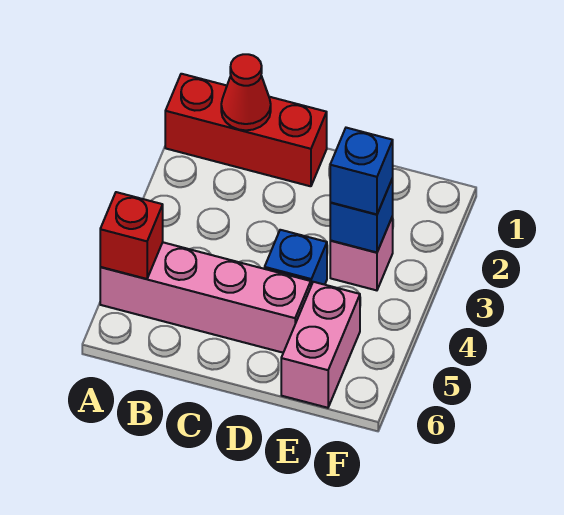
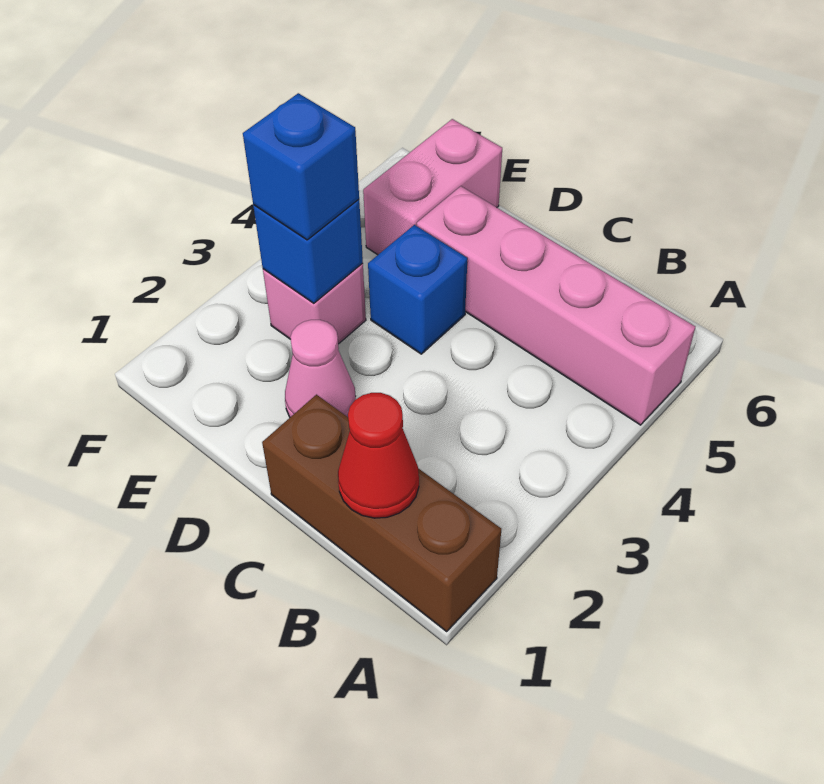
red 1x3 brick [165,74,327,186] -> brown 1x3 brick [262,395,501,631]
red 1x1 brick [100,192,163,279] -> none
none -> pink 1x1 cone [285,320,356,417]

